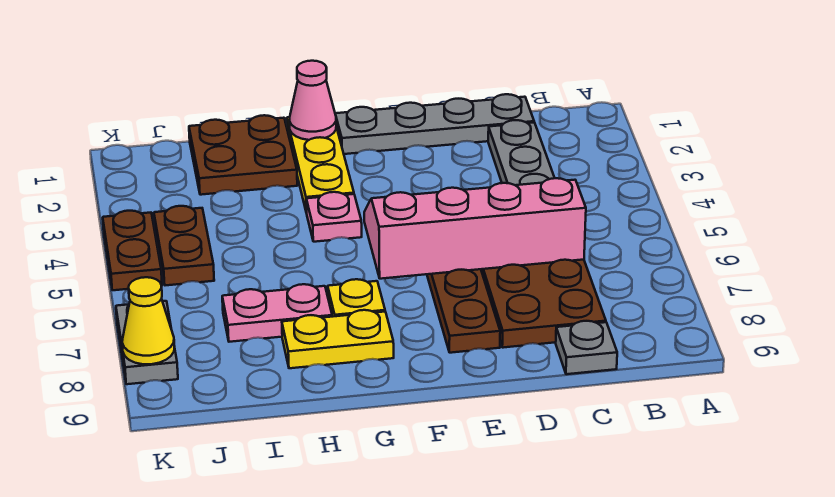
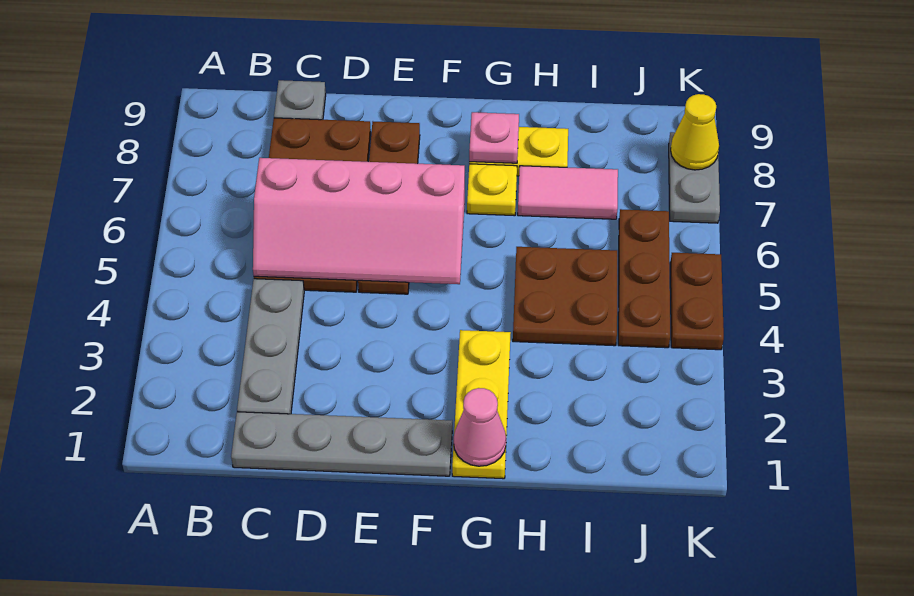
pink 1x1 plate [306,192,362,242] -> pink 1x1 plate moved to [469,112,519,163]
brown 2x2 plate [189,115,297,195] -> brown 2x2 plate moved to [513,247,617,346]
pink 1x2 plate [222,284,332,342] -> pink 1x2 tile [518,166,618,219]
brown 1x2 plate [154,206,214,285] -> brown 1x3 plate [618,209,670,348]

